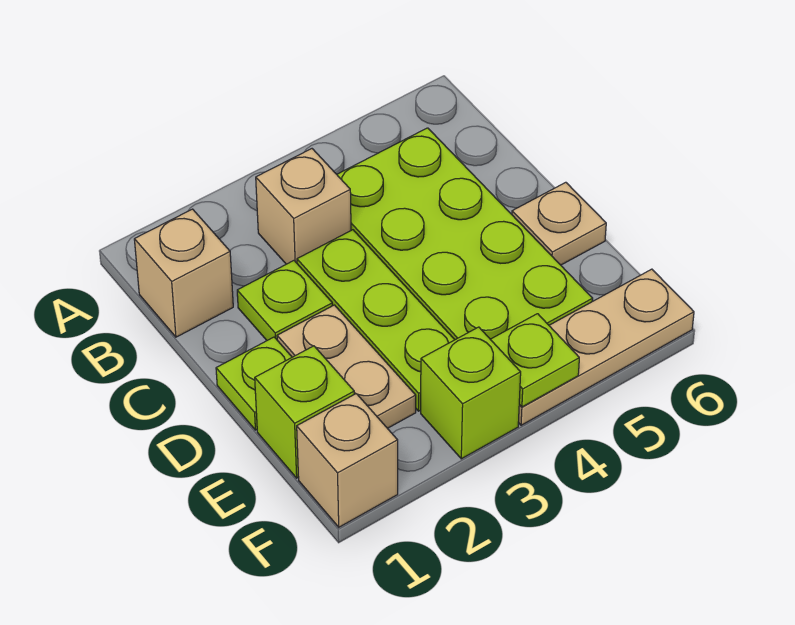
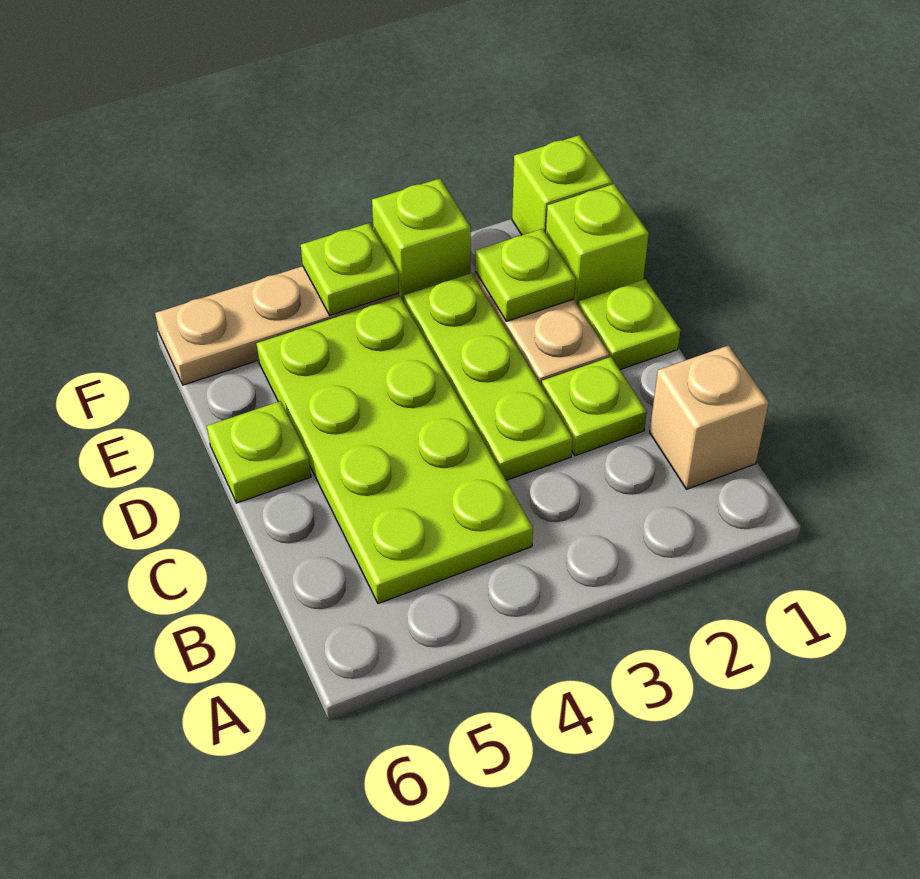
tan 1x1 brick [256,149,351,264] -> none
tan 1x1 plate [512,182,606,265] -> lime 1x1 plate [207,401,311,503]
none -> lime 1x1 plate [475,229,576,321]
tan 1x1 brick [297,394,398,527] -> lime 1x1 brick [512,135,613,235]

